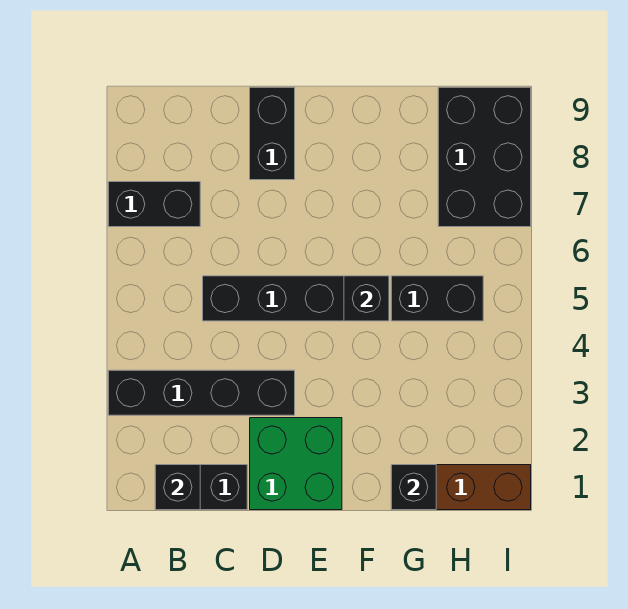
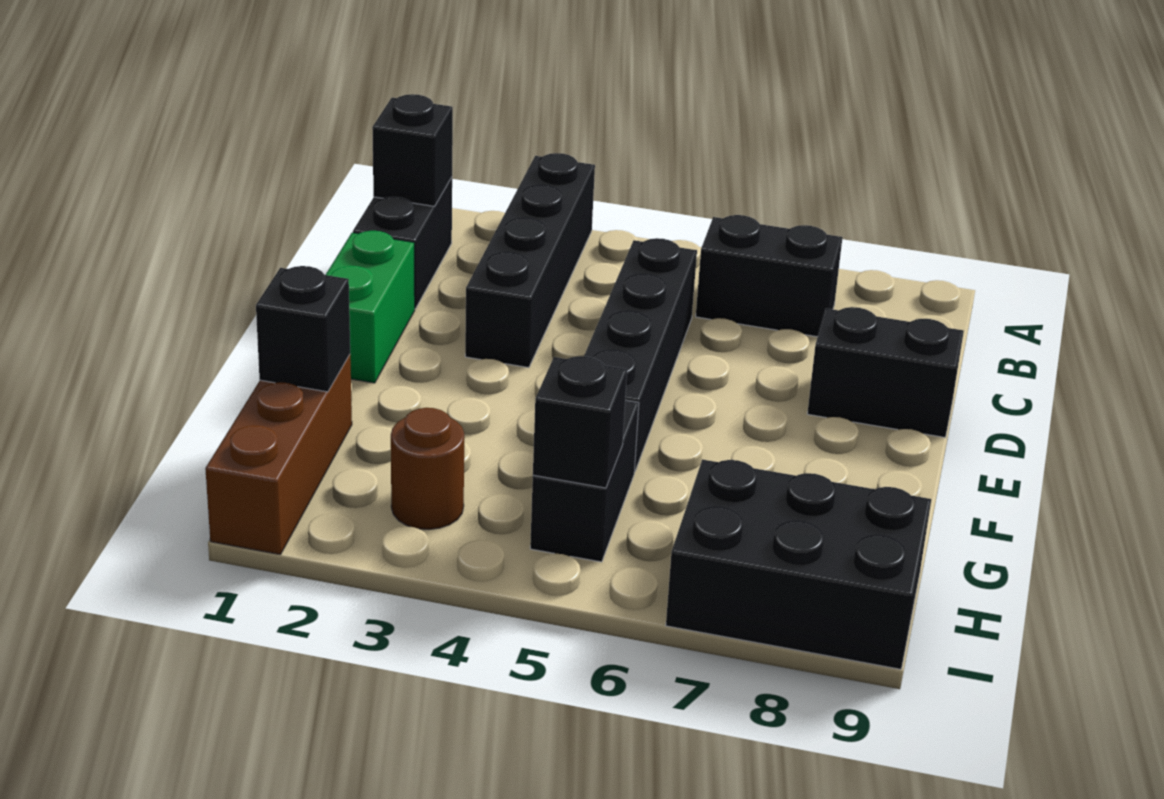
black 1x2 brick [108,182,200,227] -> black 1x2 brick turned to [696,215,843,337]
green 2x2 brick [250,418,342,510] -> green 1x2 brick [326,231,415,383]
black 1x1 brick [344,276,389,321] -> black 1x1 brick moved to [533,356,627,488]
none -> brown 1x1 round brick [391,408,464,529]

